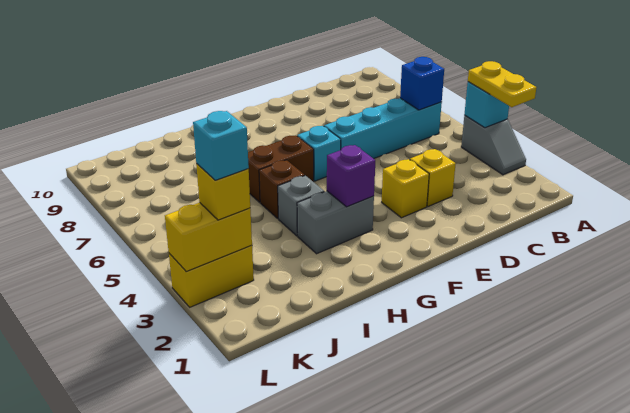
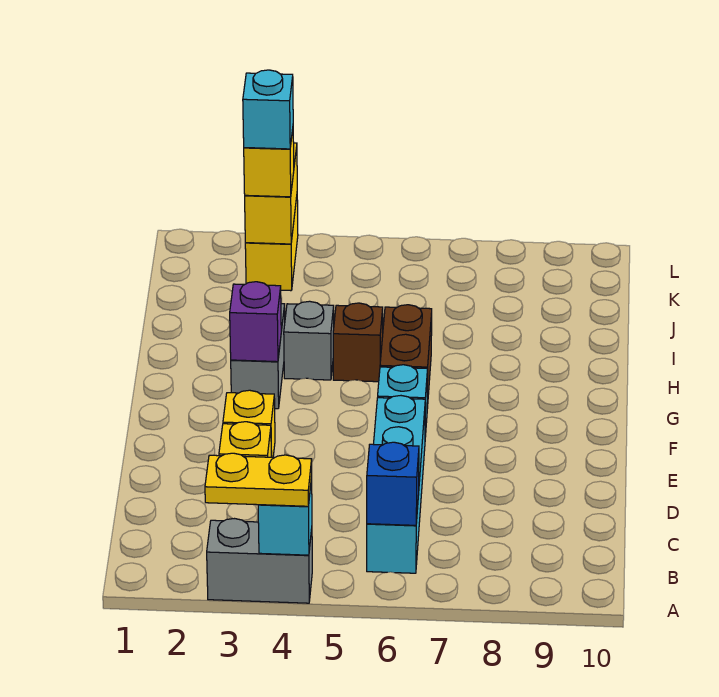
grey 1x2 slope [461,116,526,175] -> grey 1x2 brick [207,519,312,603]

